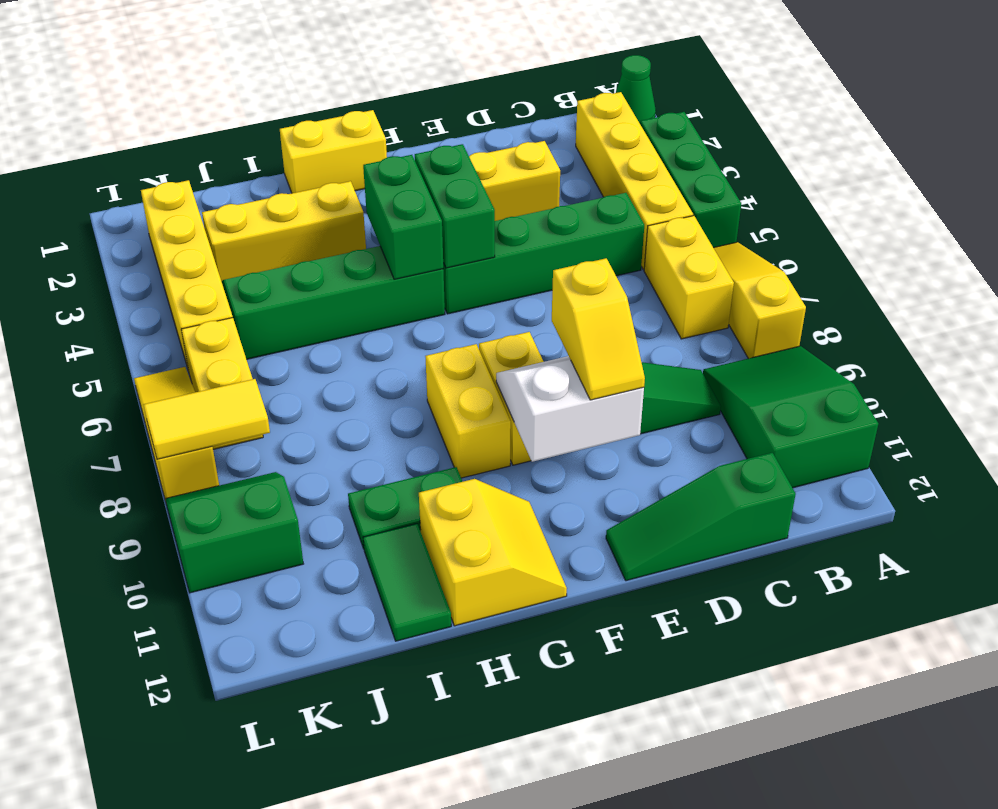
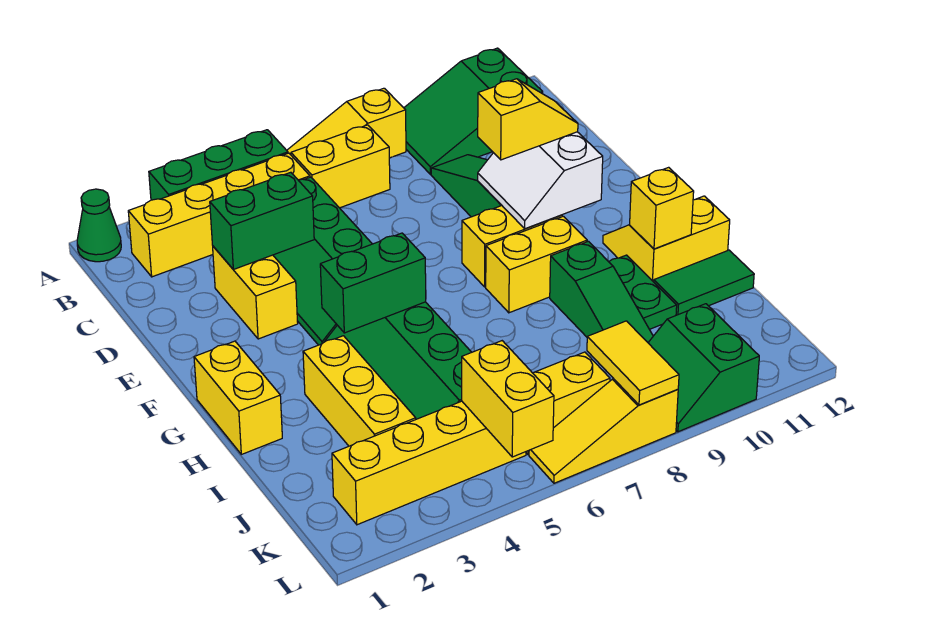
green 1x3 slope [606,453,796,581] -> green 1x3 slope moved to [550,241,653,342]
green 1x2 brick [415,144,495,268] -> green 1x2 brick moved to [210,172,314,269]
none -> yellow 1x1 brick [630,167,694,249]
none -> yellow 1x2 brick [462,341,554,457]

